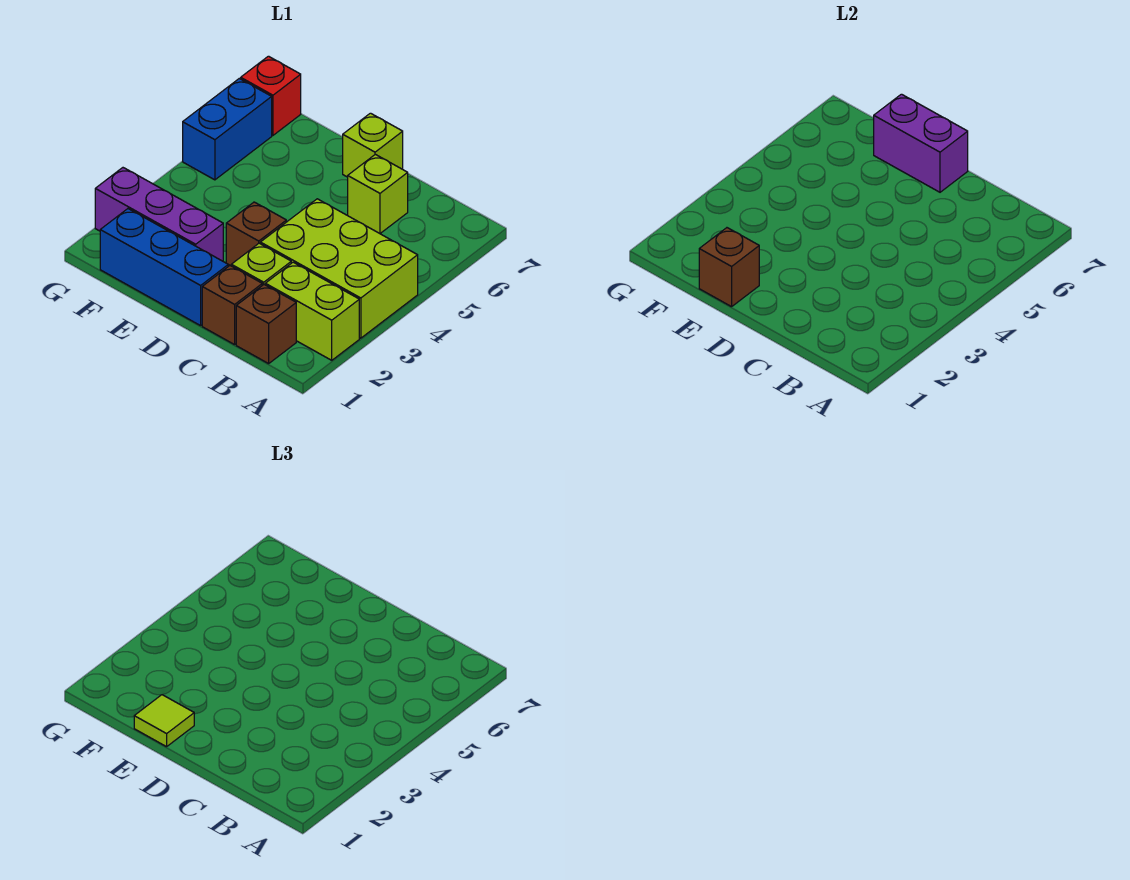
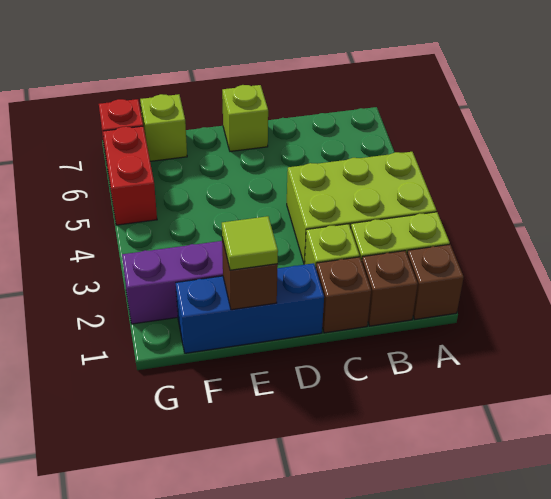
lime 1x1 brick [348,154,408,233] -> lime 1x1 brick moved to [140,94,187,161]
brown 1x1 brick [226,202,286,266] -> brown 1x1 brick moved to [407,244,464,319]
purple 1x2 brick [874,94,968,192] -> none
blue 1x2 brick [183,78,272,180] -> red 1x2 brick [103,126,157,225]

